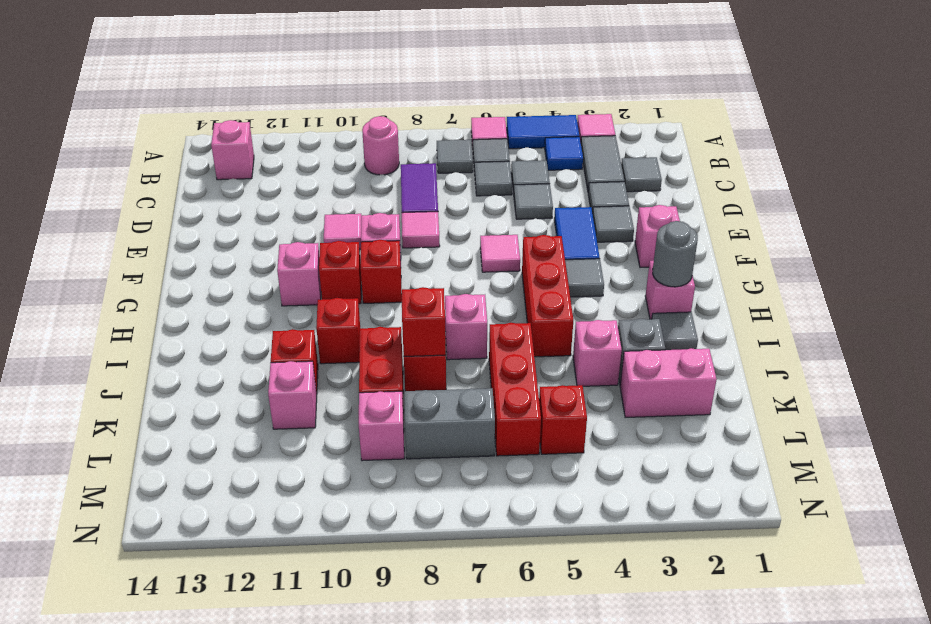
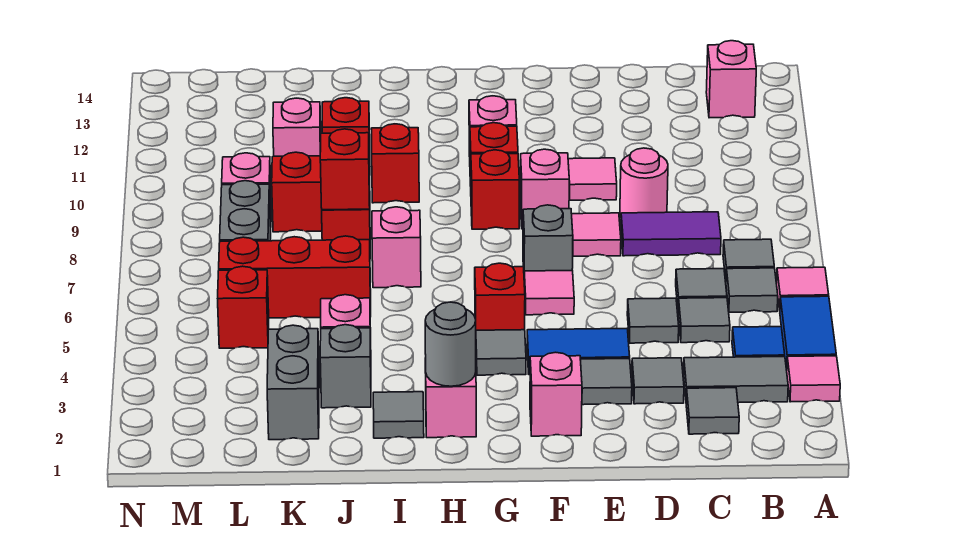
pink 1x1 round brick [362,116,399,175] -> pink 1x1 round brick moved to [620,148,668,216]
none -> grey 1x1 brick [523,205,573,271]
red 1x3 brick [522,235,573,357] -> red 1x1 brick [475,263,525,330]
pink 1x2 brick [620,348,717,418] -> grey 1x2 brick [267,325,319,440]

